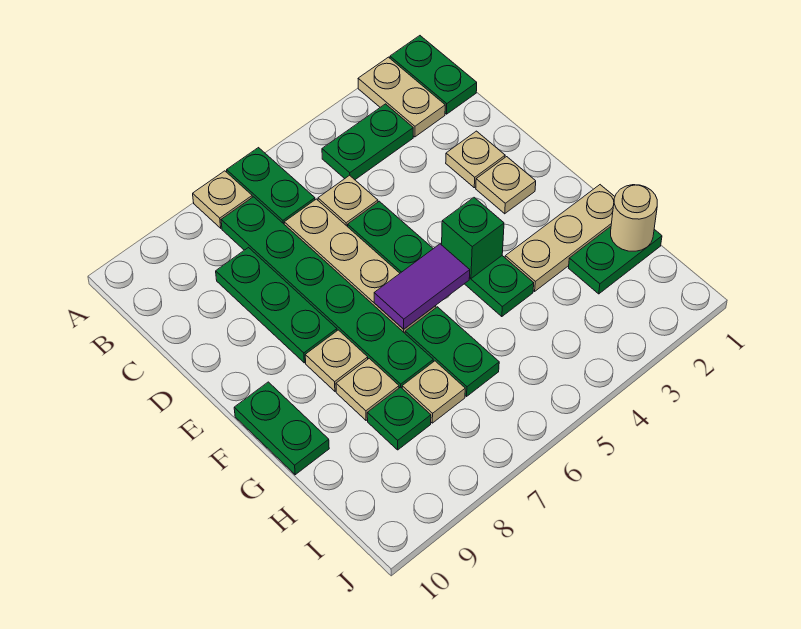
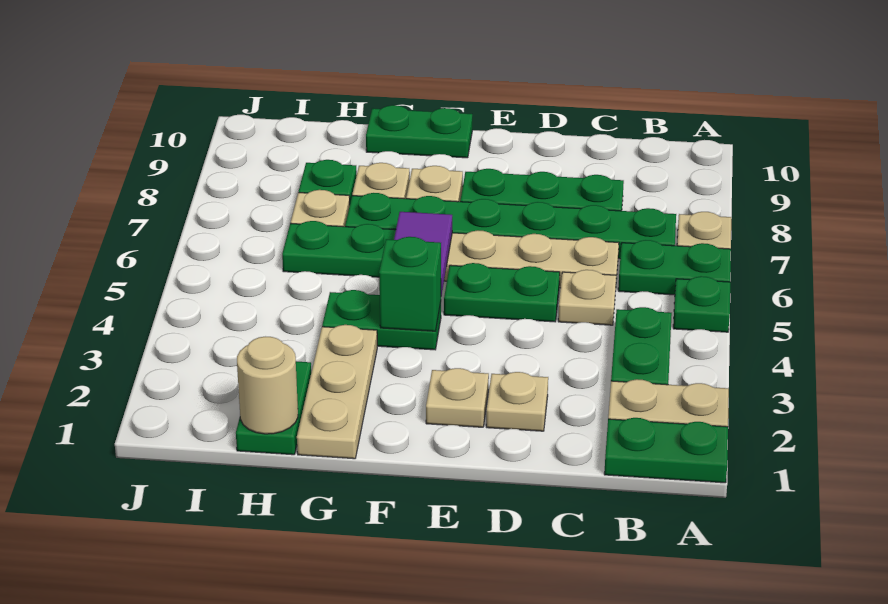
none -> green 1x1 plate [673,276,730,332]

